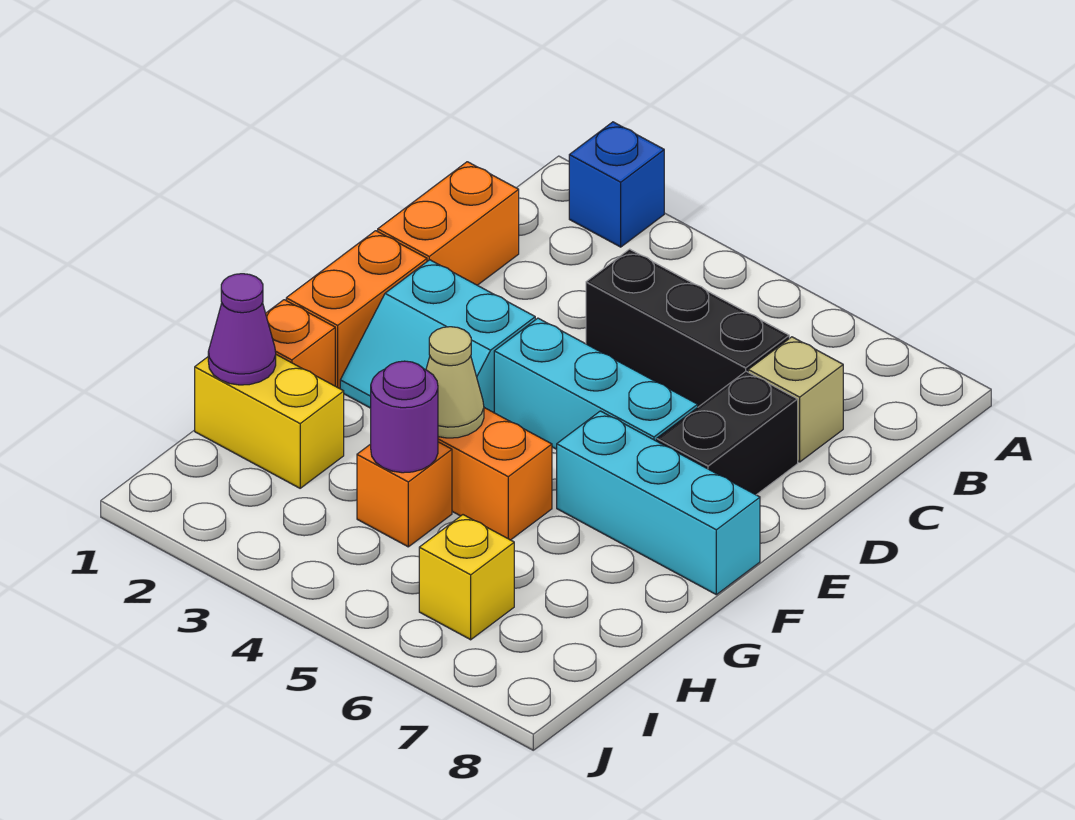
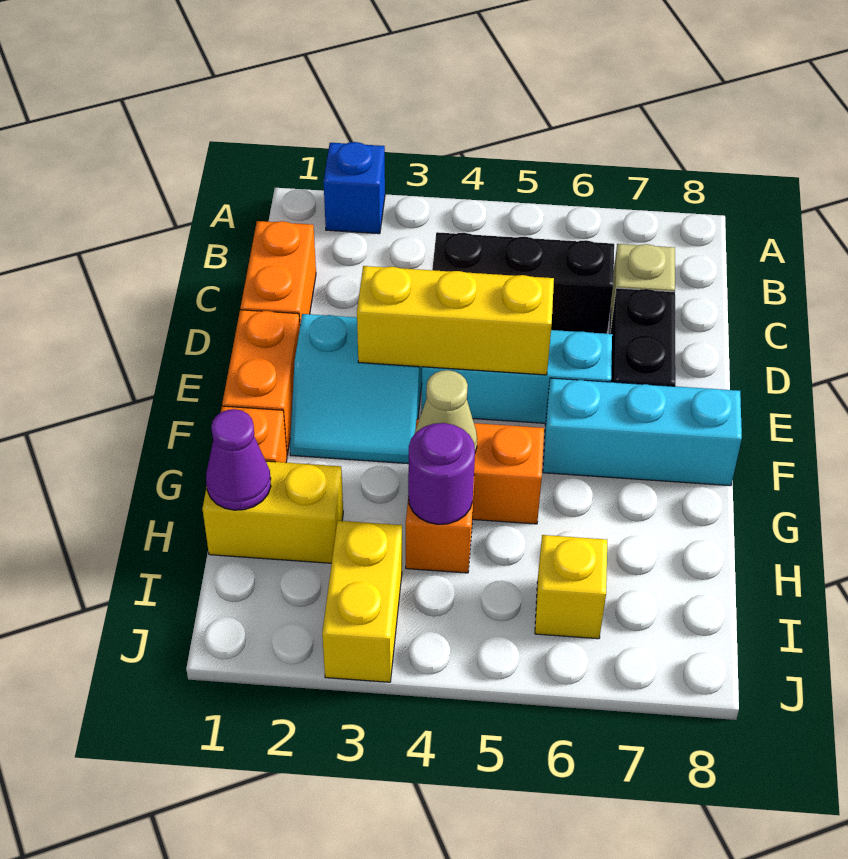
none -> yellow 1x3 brick [357,266,554,375]
none -> yellow 1x2 brick [322,521,402,682]

